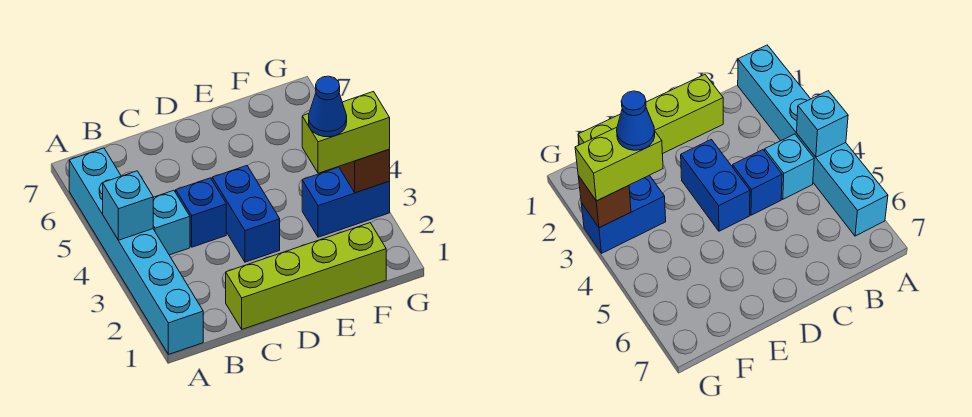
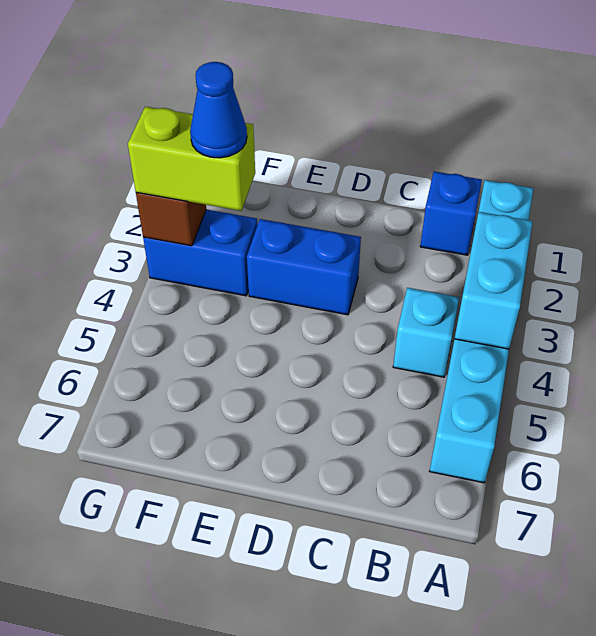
cyan 1x1 brick [103,171,153,240] -> cyan 1x2 brick [455,212,533,349]
lime 1x4 brick [226,223,386,329] -> none
blue 1x1 brick [176,178,226,247] -> blue 1x1 brick moved to [420,171,482,255]
blue 1x2 brick [212,166,280,262] -> blue 1x2 brick turned to [247,219,361,315]

